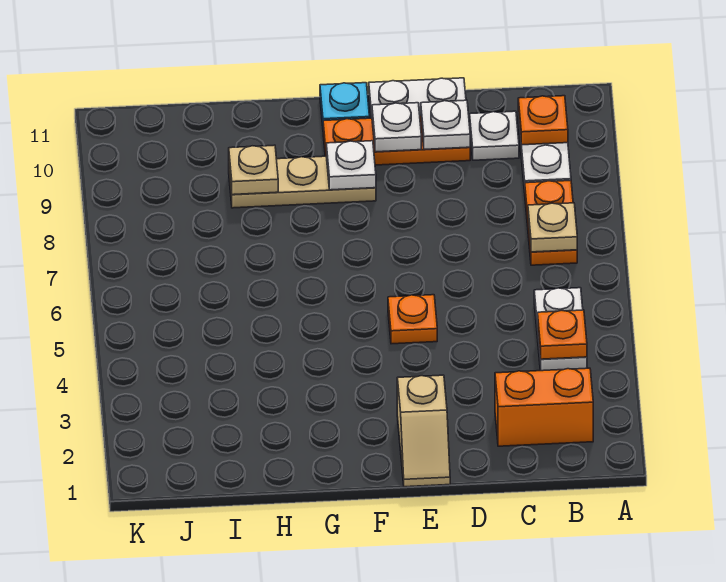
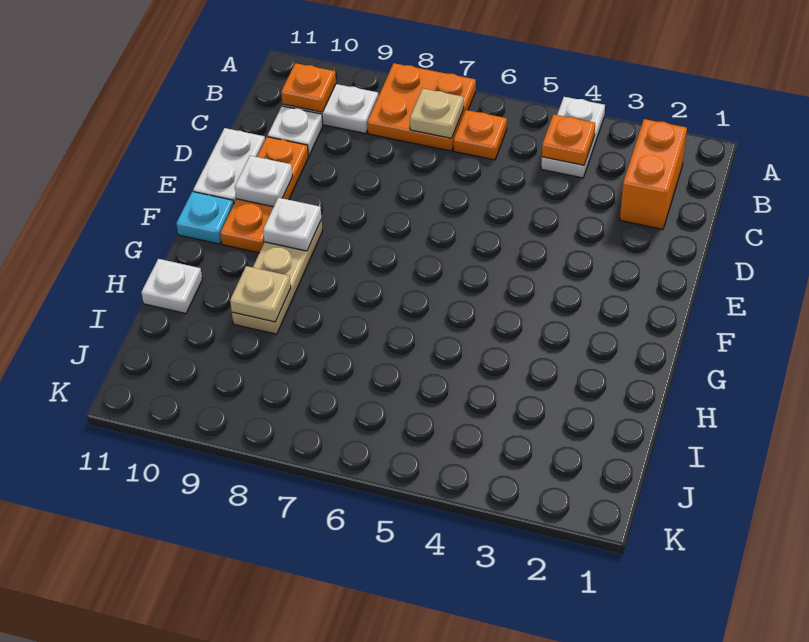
white 1x2 plate [534,288,587,371] -> white 1x2 plate turned to [541,97,605,178]
orange 1x2 plate [525,181,577,265] -> orange 2x2 plate [367,63,476,151]
white 1x1 plate [421,100,470,149] -> white 1x1 plate moved to [141,259,202,313]
tan 1x2 slope [397,375,450,487] -> none
orange 1x1 plate [388,295,437,344] -> orange 1x1 plate moved to [454,110,507,160]

